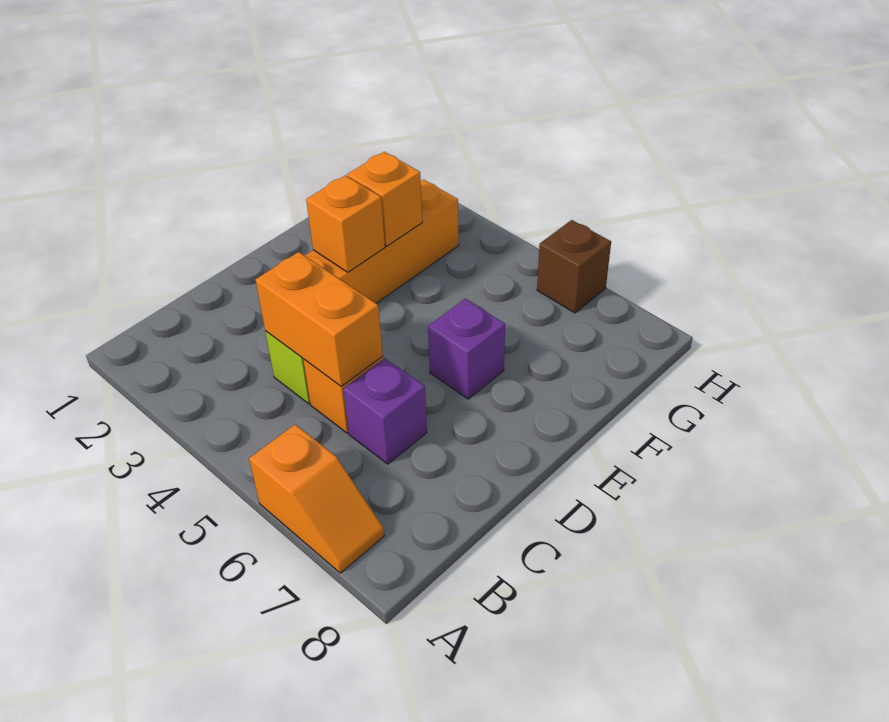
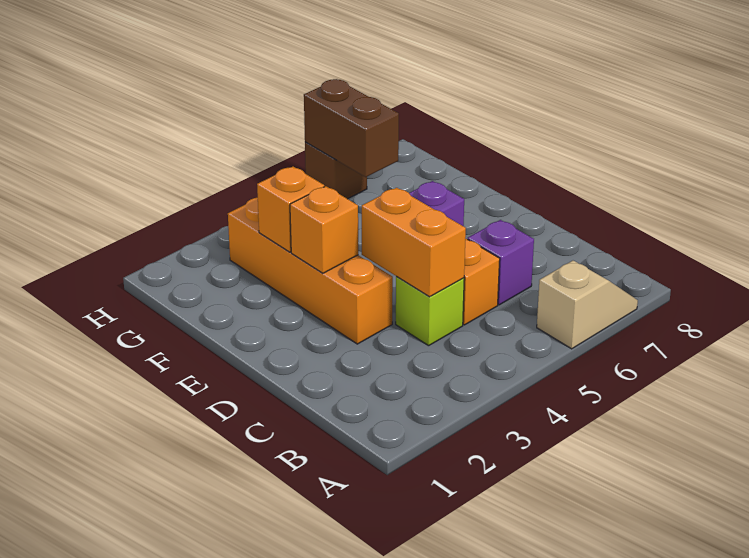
orange 1x2 slope [249,424,384,573] -> tan 1x2 slope [537,261,638,349]
orange 1x2 brick [256,252,383,386] -> orange 1x2 brick turned to [362,188,466,297]
none -> brown 1x2 brick [304,79,399,177]

